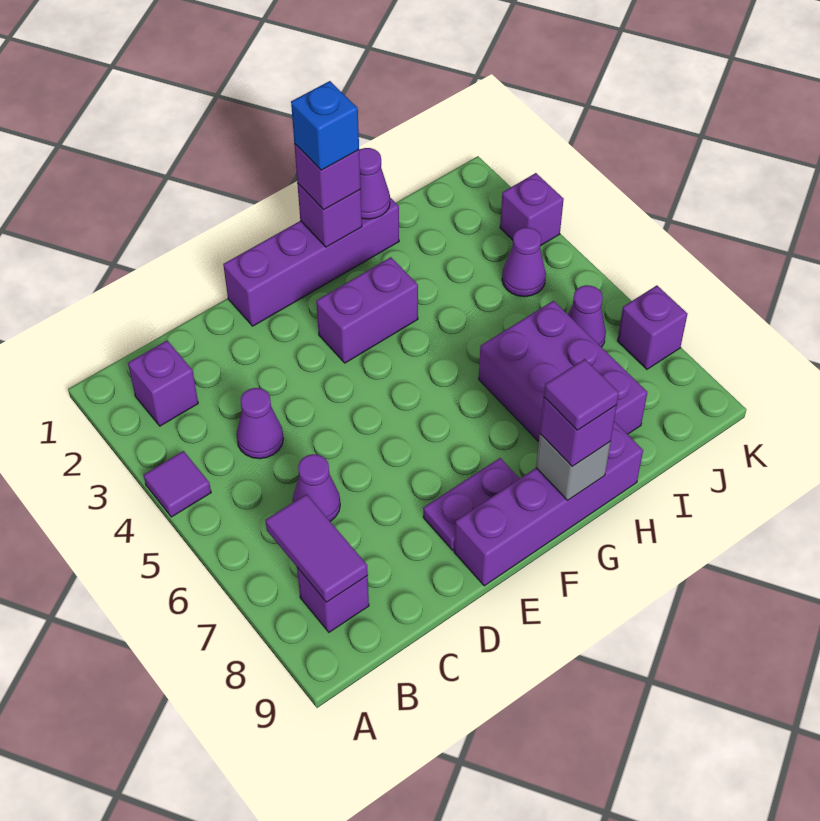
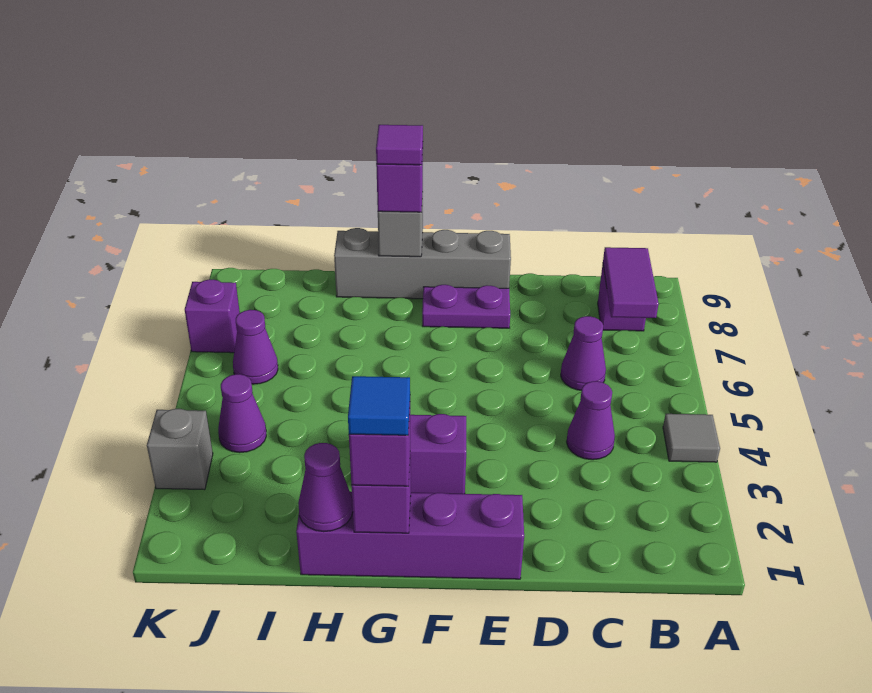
purple 1x1 tile [144,451,211,517] -> grey 1x1 tile [663,414,720,462]
purple 1x1 brick [128,341,198,426] -> none
purple 1x4 brick [454,421,643,586] -> grey 1x4 brick [334,228,511,299]
blue 1x1 brick [291,81,359,170] -> blue 1x1 tile [348,376,410,435]
purple 2x3 brick [479,301,647,442] -> none
purple 1x1 brick [500,173,564,245] -> grey 1x1 brick [147,409,213,490]

